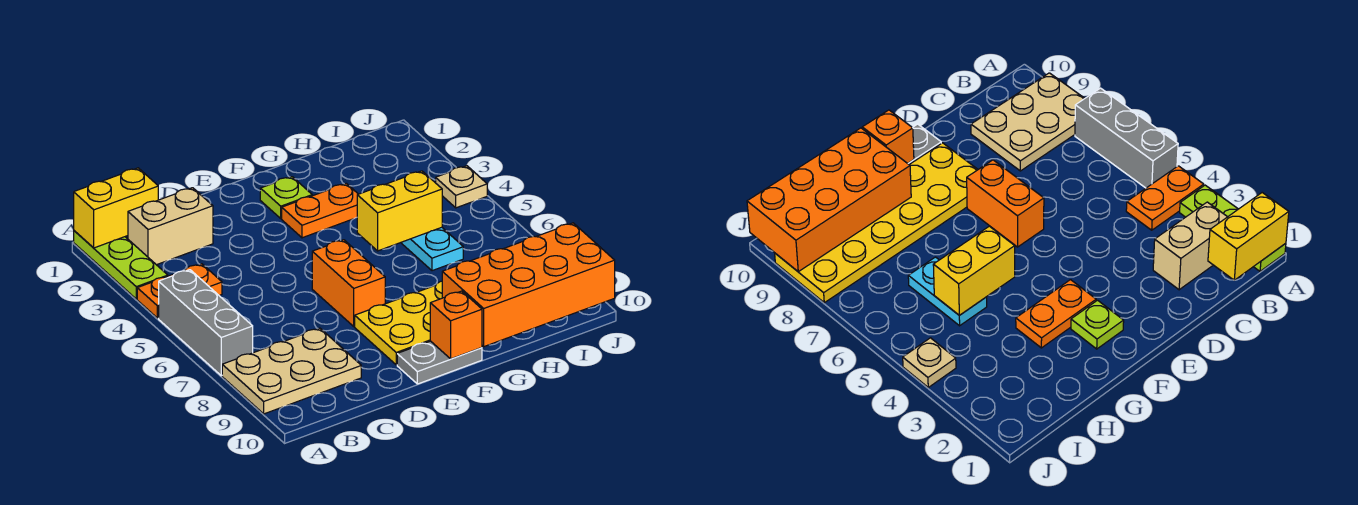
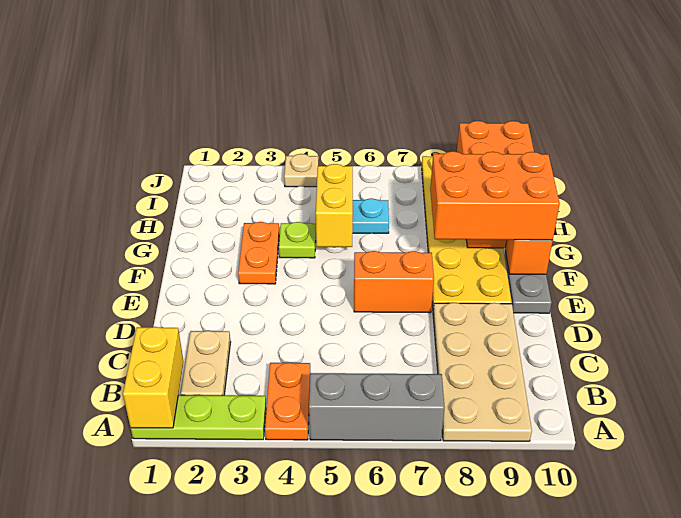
tan 2x3 plate [222,328,361,414] -> tan 2x4 plate [433,302,532,441]
tan 1x2 brick [128,188,213,265] -> tan 1x2 plate [181,331,231,395]
lime 1x1 plate [260,177,312,218] -> lime 1x1 plate moved to [279,222,316,258]
none -> orange 2x3 brick [430,151,560,240]

